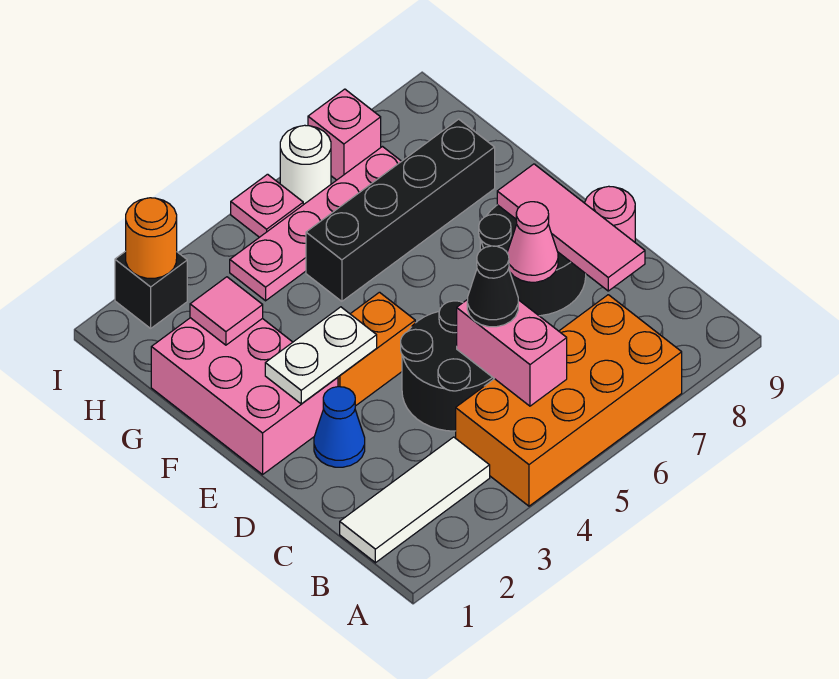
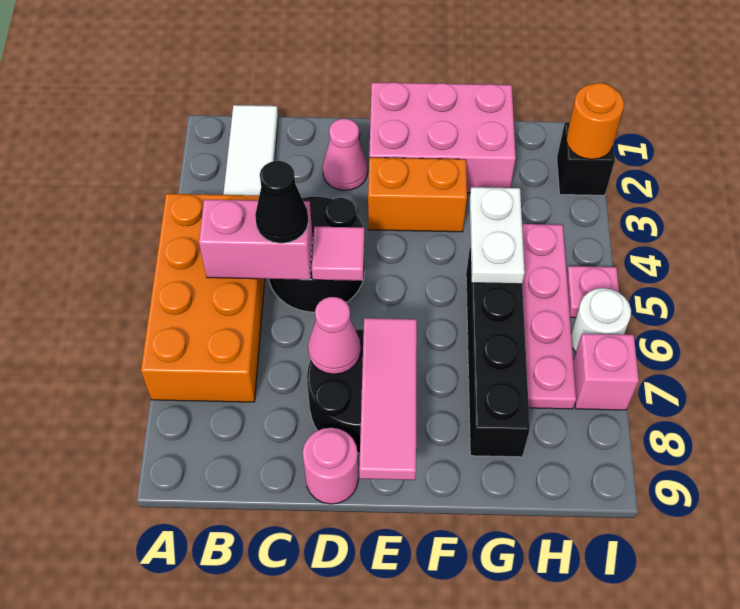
pink 1x3 tile [497,164,645,291] -> pink 1x3 tile turned to [359,318,417,480]
blue 1x1 cone [314,387,365,467] -> pink 1x1 cone [323,119,368,190]
white 1x2 plate [265,307,377,404] -> white 1x2 plate moved to [470,187,525,284]
orange 1x2 brick [338,292,415,406] -> orange 1x2 brick turned to [368,157,467,232]
pink 1x1 tile [190,277,263,345] -> pink 1x1 tile moved to [312,227,364,281]

